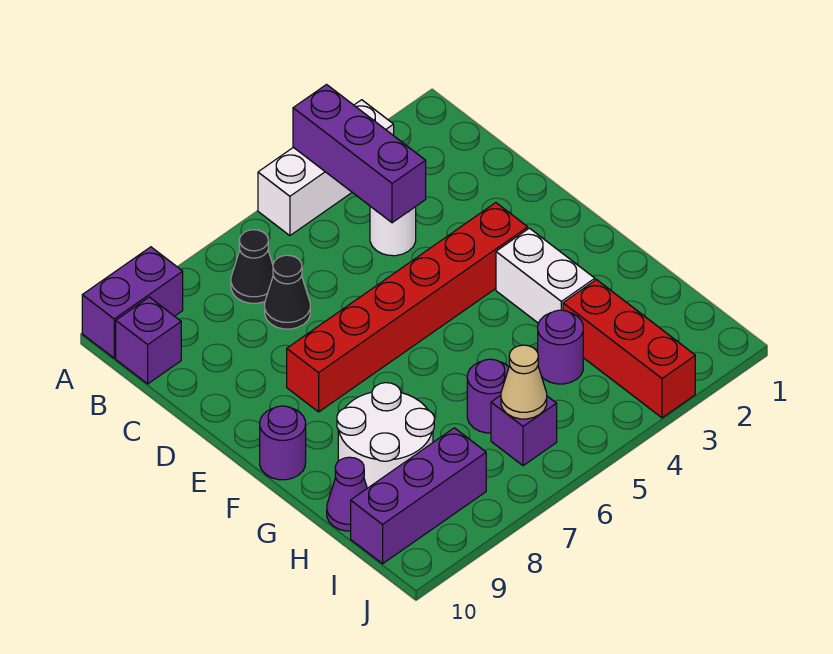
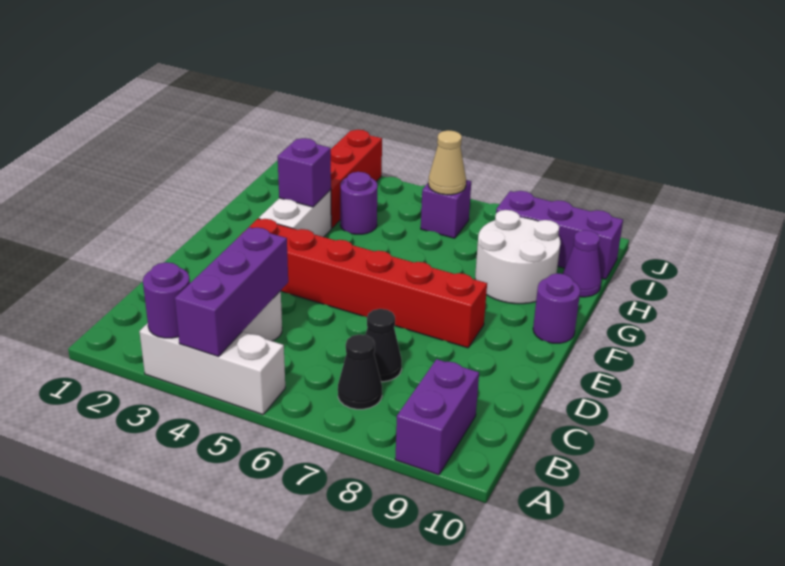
purple 1x2 brick [82,247,183,358] -> purple 1x2 brick turned to [395,359,479,475]
purple 1x1 brick [116,297,181,384] -> purple 1x1 brick moved to [278,138,331,207]
purple 1x1 round brick [467,359,509,433] -> purple 1x1 round brick moved to [143,262,190,338]

